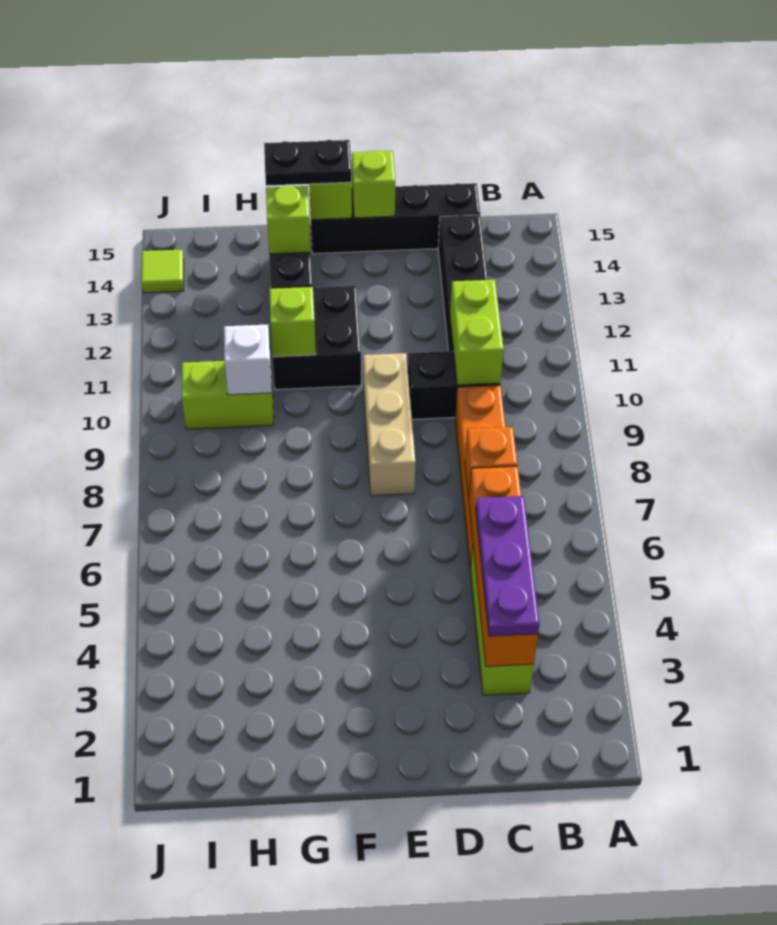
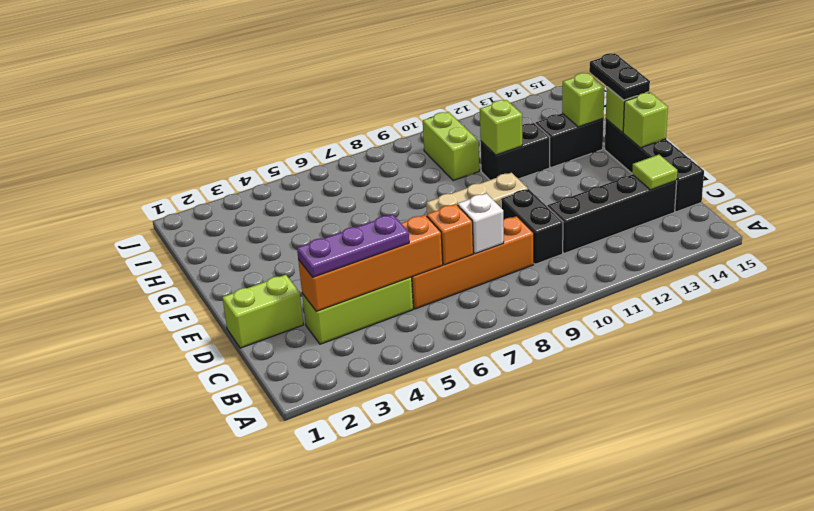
lime 1x2 brick [450,280,504,385] -> lime 1x2 brick moved to [222,275,303,348]
black 2x2 brick [273,286,361,390] -> black 1x2 brick [481,123,550,180]
white 1x1 brick [224,324,272,395] -> white 1x1 brick moved to [458,193,504,254]
lime 1x1 tile [141,250,184,293] -> lime 1x1 tile moved to [632,155,677,190]

